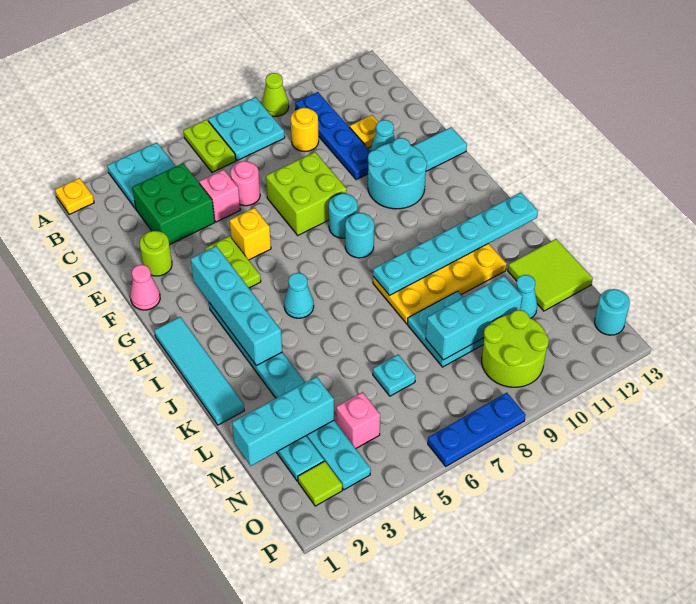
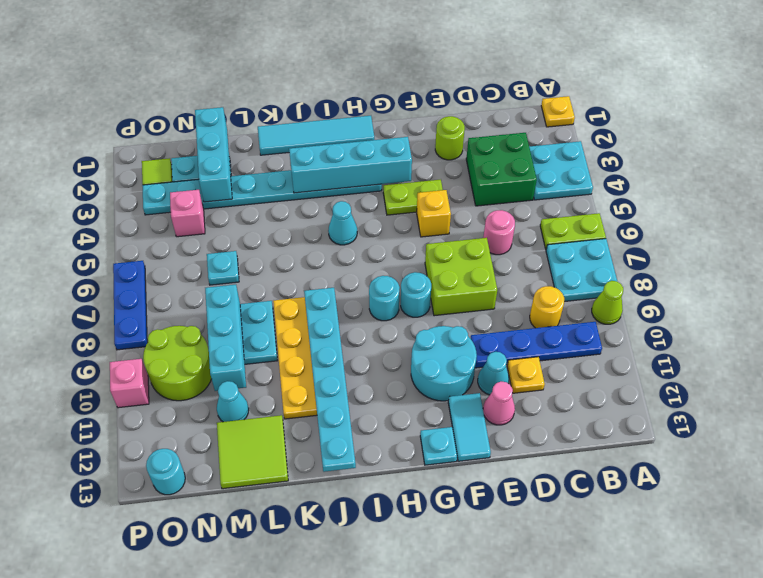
pink 1x1 brick [199,170,240,222] -> pink 1x1 brick moved to [110,359,149,408]
pink 1x1 cone [130,265,160,310] -> pink 1x1 cone moved to [483,382,515,425]
none -> cyan 1x1 plate [420,427,457,465]

